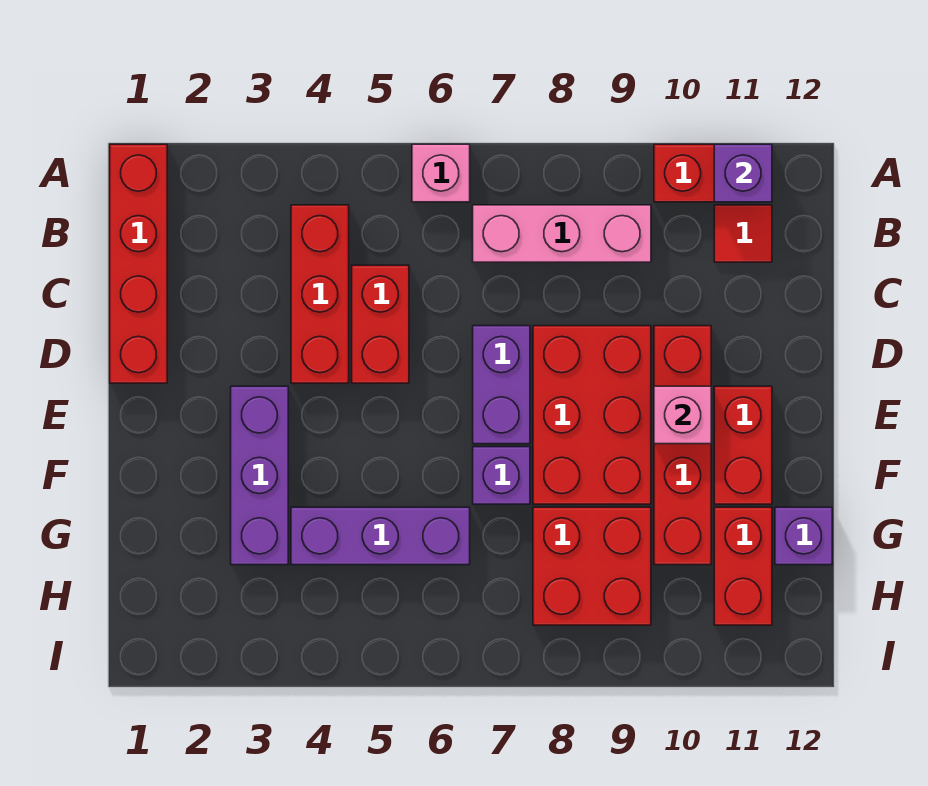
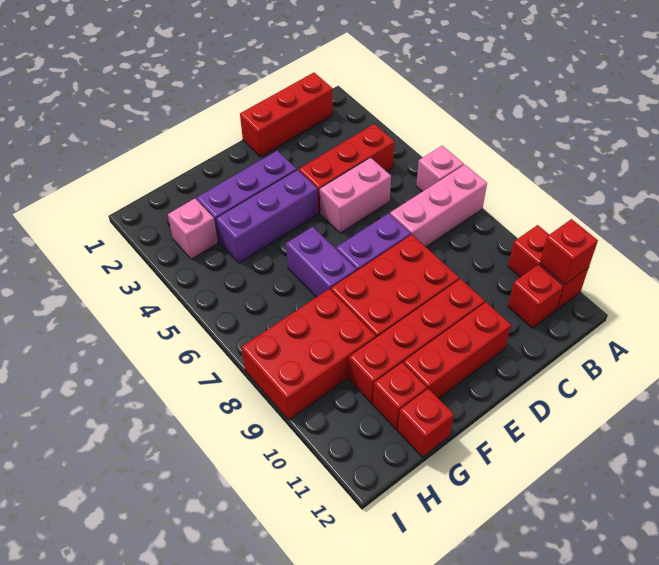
red 1x4 brick [110,144,167,383] -> red 1x3 brick [240,73,333,157]
purple 1x1 brick [714,144,772,202] -> red 1x1 brick [540,219,598,285]
pink 1x3 brick [473,205,651,262] -> pink 1x3 brick turned to [390,165,487,247]
red 1x1 tile [714,205,772,262] -> red 1x1 brick [508,264,563,328]
red 1x2 brick [352,265,409,383] -> pink 1x2 brick [320,158,391,233]
pink 1x1 brick [654,386,711,444] -> pink 1x1 brick moved to [168,199,218,259]
red 1x2 brick [714,386,772,504] -> red 1x3 brick [403,302,511,399]
purple 1x1 brick [473,447,530,504] -> purple 1x2 brick [286,227,356,297]
purple 1x3 brick [291,507,470,565] -> purple 1x3 brick turned to [216,170,318,263]
red 2x2 brick [533,507,651,625] -> red 2x3 brick [241,289,376,420]
red 1x2 brick [714,507,772,625] -> red 1x1 brick [373,362,427,430]
purple 1x1 brick [775,507,832,565] -> red 1x1 brick [398,389,454,457]

